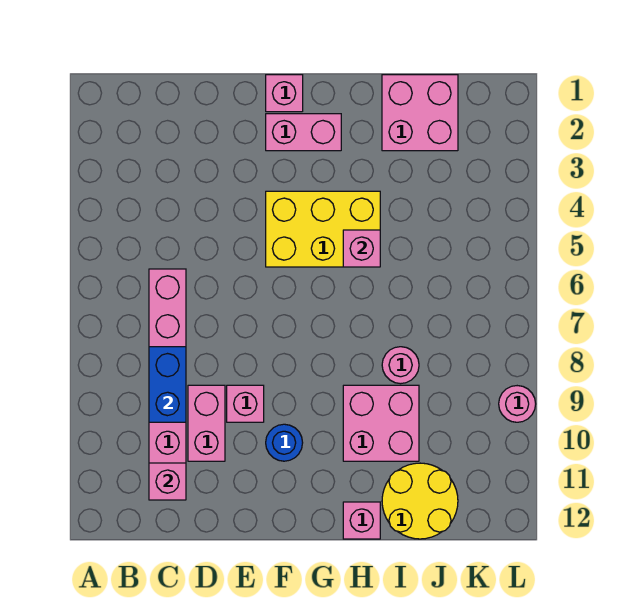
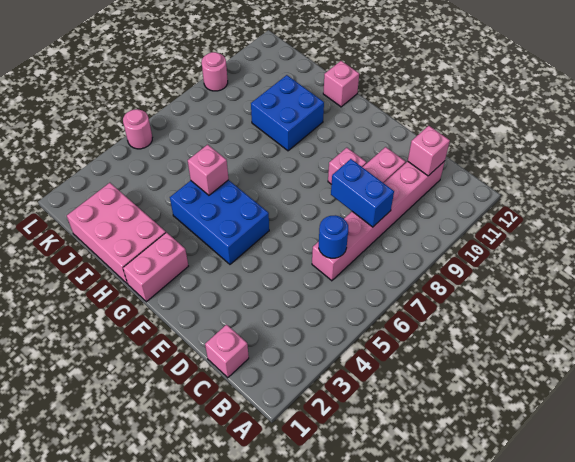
blue 1x2 brick [149,347,186,422] -> blue 1x2 brick turned to [331,159,394,227]
pink 1x1 brick [266,75,303,112] -> pink 1x1 brick moved to [205,325,249,378]
pink 1x2 brick [266,114,341,151] -> pink 1x2 brick turned to [123,232,188,302]
yellow 2x3 brick [266,191,380,267] -> blue 2x3 brick [170,180,269,264]
blue 1x1 round brick [266,424,303,461] -> blue 1x1 round brick moved to [319,215,348,258]
pink 2x2 brick [343,385,419,461] -> blue 2x2 brick [251,75,324,151]
pink 2x2 brick [382,75,458,151] -> pink 2x3 brick [67,183,166,284]
pink 1x1 round brick [382,347,419,384] -> pink 1x1 round brick moved to [123,109,152,149]
yellow 2x2 round brick [382,463,458,539] -> none

